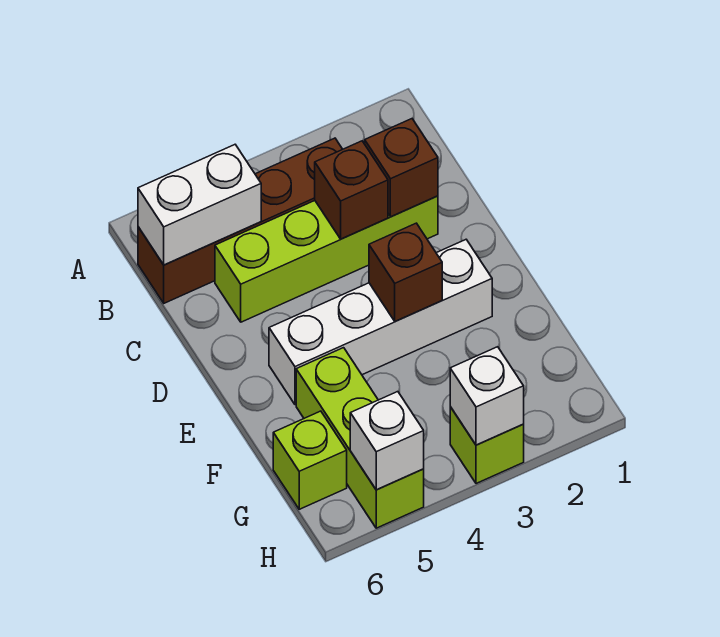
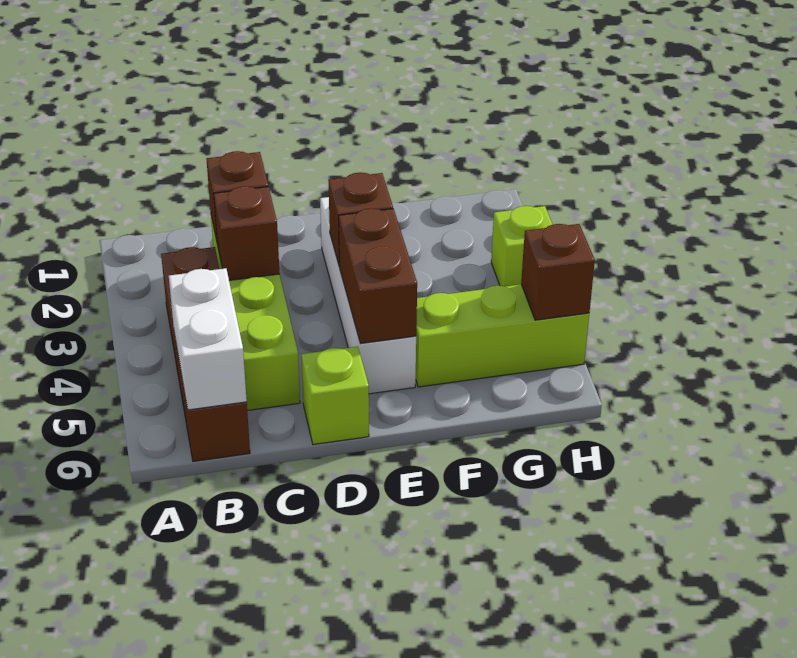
none -> brown 1x2 brick [339,208,417,344]
lime 1x1 brick [273,411,347,509] -> lime 1x1 brick moved to [301,347,369,445]
white 1x1 brick [450,347,524,445] -> none
white 1x1 brick [350,392,424,490] -> brown 1x1 brick [521,224,595,320]

